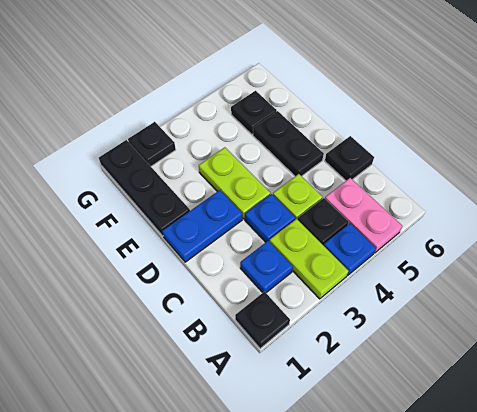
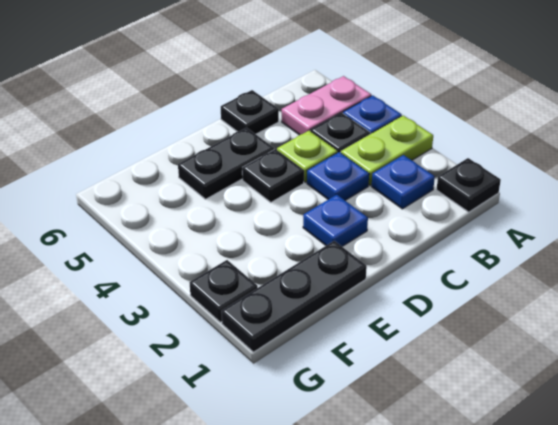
blue 1x2 plate [162,190,242,262] -> blue 1x1 plate [303,195,368,246]
lime 1x2 plate [199,147,270,219] -> none
black 1x1 plate [231,91,277,134] -> black 1x1 plate moved to [242,149,304,202]

